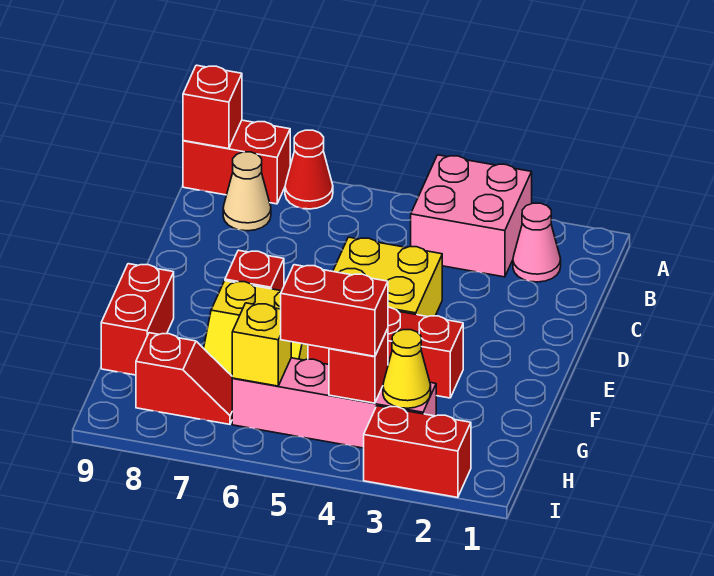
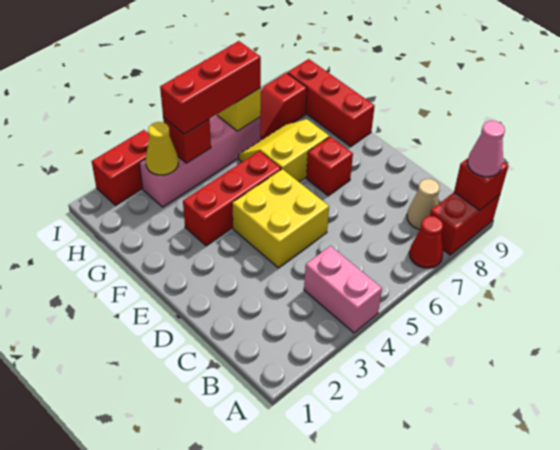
pink 2x2 brick [411,155,532,277] -> pink 1x2 brick [304,246,382,333]
pink 1x1 cone [513,203,561,282] -> pink 1x1 cone moved to [468,121,505,177]
red 1x2 brick [101,264,174,375] -> red 1x3 brick [288,59,375,146]
red 1x2 brick [281,265,388,356] -> red 1x3 brick [160,41,261,134]

